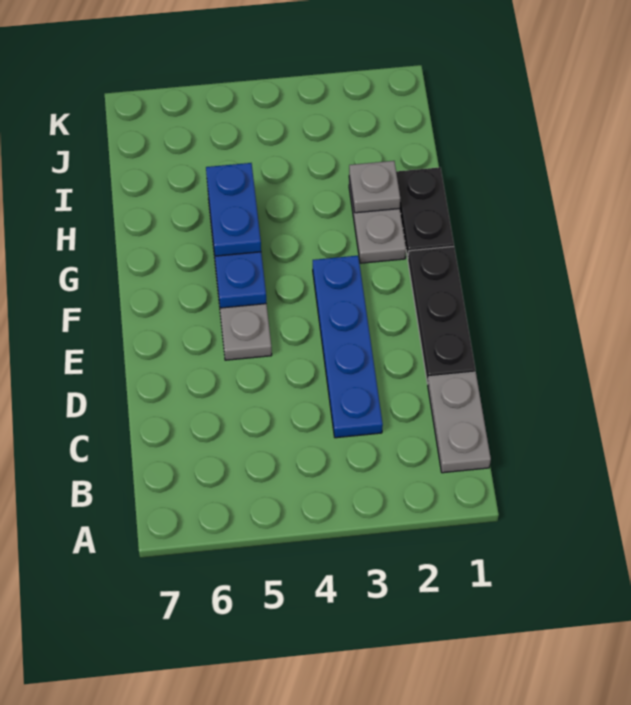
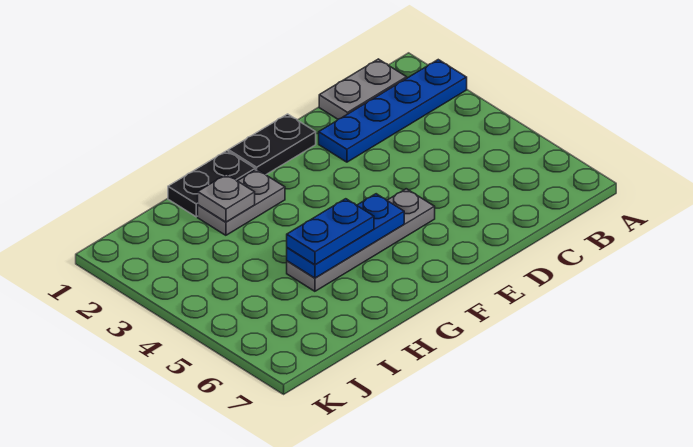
blue 1x4 plate [313,256,383,438] -> blue 1x4 plate moved to [319,60,467,162]
black 1x3 plate [408,247,475,384] -> black 1x2 plate [228,114,316,174]

